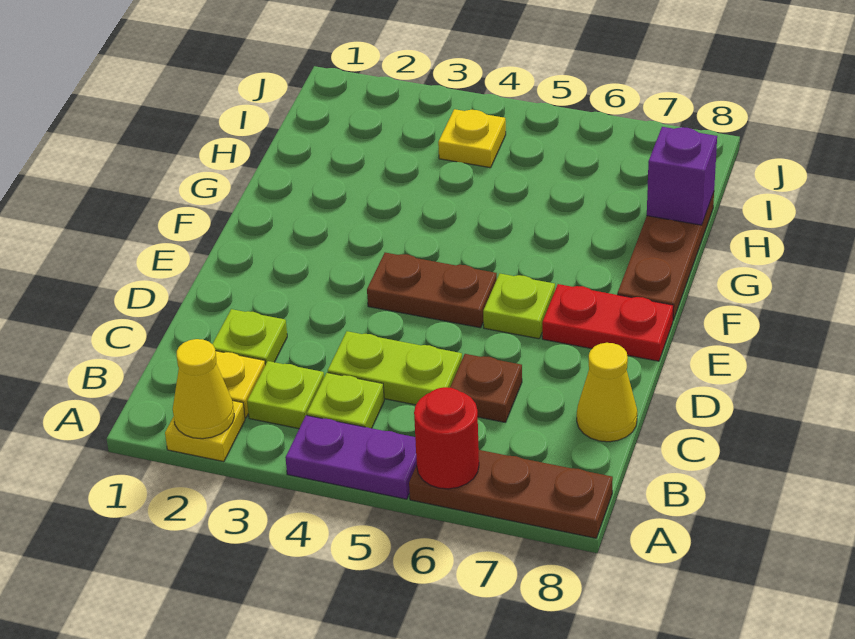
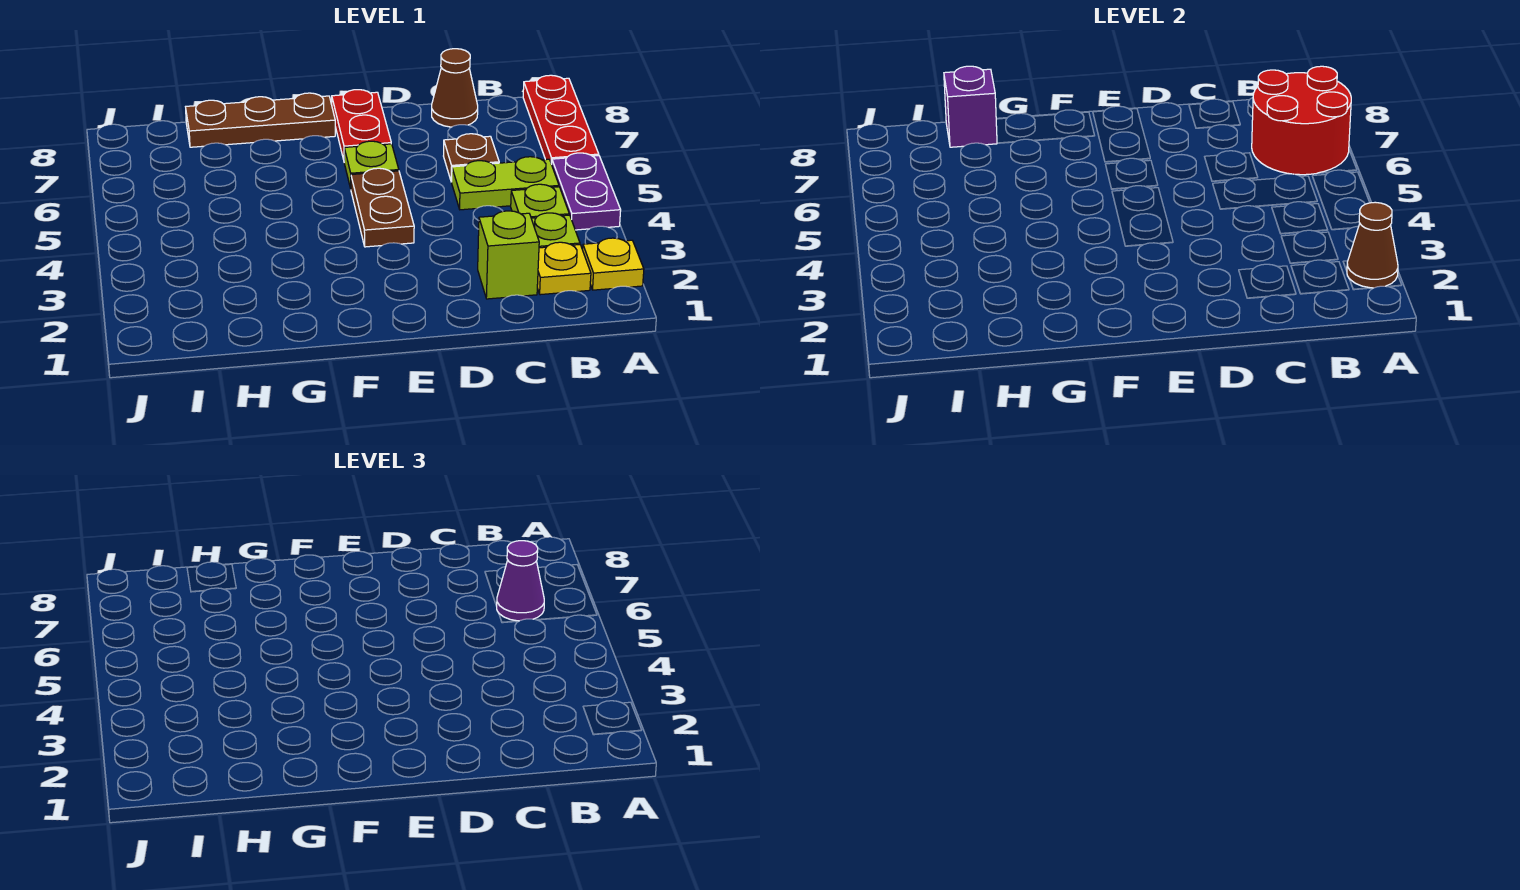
yellow 1x1 cone [173,339,234,439] -> brown 1x1 cone [1347,202,1398,288]
brown 1x3 plate [409,450,613,538] -> red 1x3 plate [523,75,599,164]
red 1x1 round brick [414,387,479,489] -> red 2x2 round brick [1252,66,1351,175]
none -> purple 1x1 cone [497,541,544,621]
lime 1x1 plate [213,309,287,365] -> lime 1x1 brick [478,211,539,299]
lime 1x2 plate [328,331,462,405] -> lime 1x2 plate turned to [452,157,559,210]
yellow 1x1 cone [577,343,637,442] -> brown 1x1 cone [432,49,478,127]
yellow 1x1 plate [438,109,506,168] -> none

